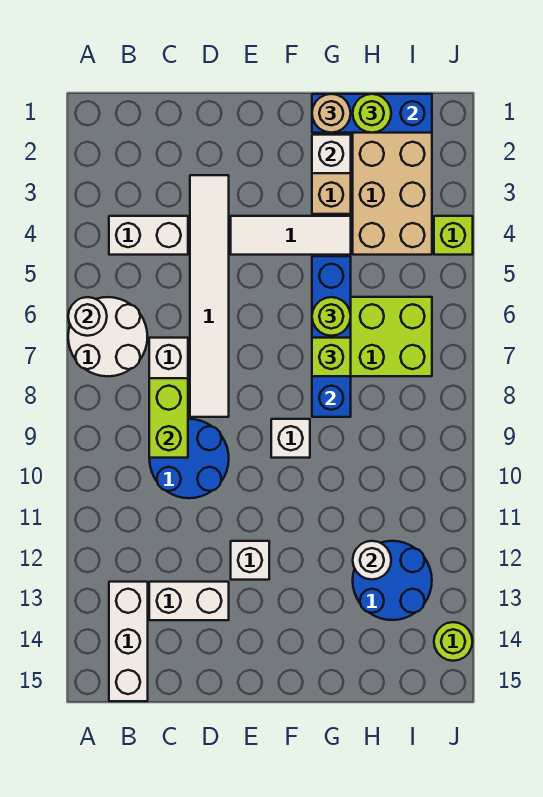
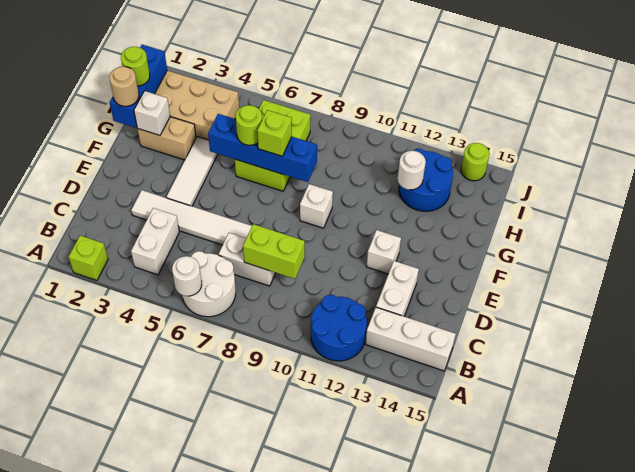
blue 2x2 round brick [149,419,229,498] -> blue 2x2 round brick moved to [311,295,367,361]
lime 1x1 brick [434,216,473,255] -> lime 1x1 brick moved to [69,236,108,280]

